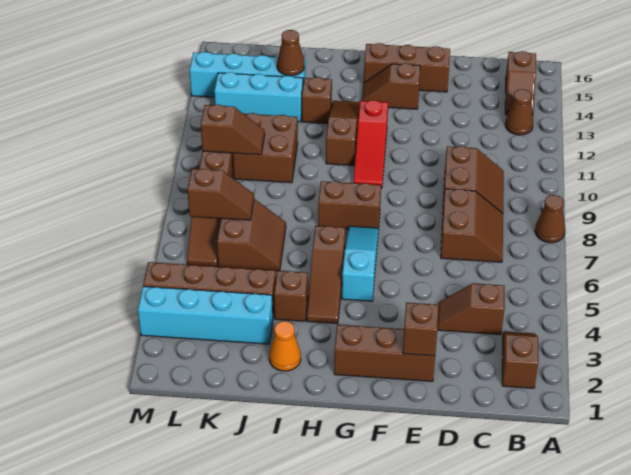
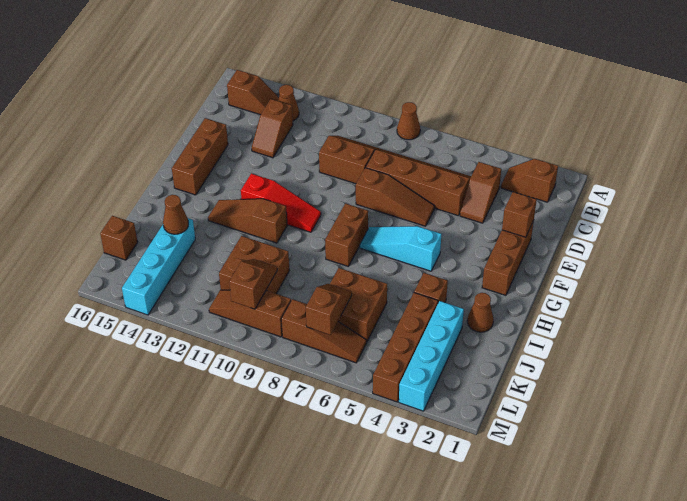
brown 2x2 slope [441,189,503,262] -> brown 2x4 slope [366,150,471,216]
brown 1x2 slope [362,63,420,109] -> brown 1x2 slope moved to [252,99,293,158]
brown 1x3 slope [307,226,346,324] -> brown 1x3 slope moved to [356,168,435,226]
orange 1x1 cone [269,321,301,371] -> brown 1x1 cone [468,293,494,332]
brown 1x1 brick [302,77,332,123] -> brown 1x1 brick moved to [100,216,138,260]
brown 2x2 slope [217,199,286,271] -> brown 2x2 brick [330,268,387,341]
cyan 1x3 brick [214,72,303,122] -> none

